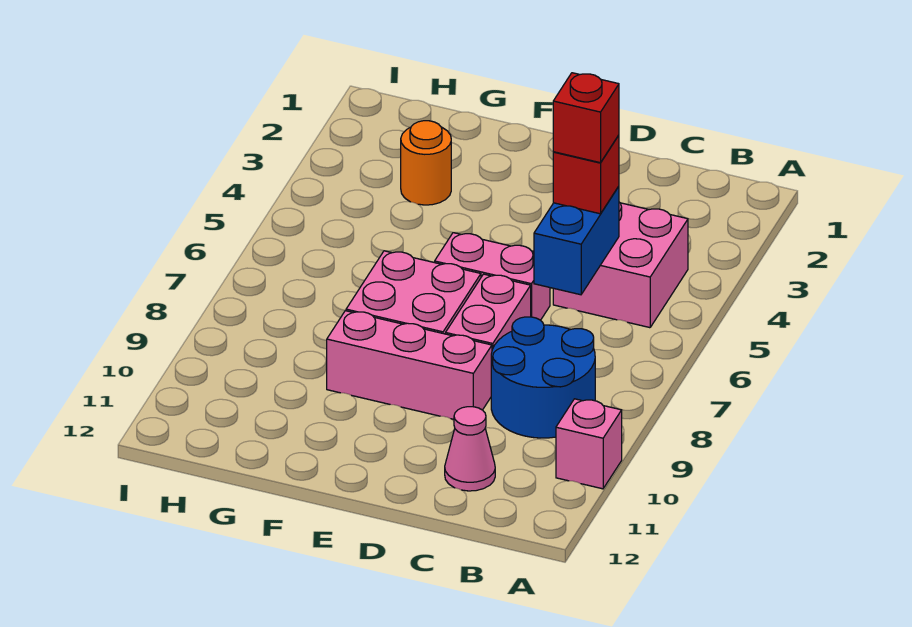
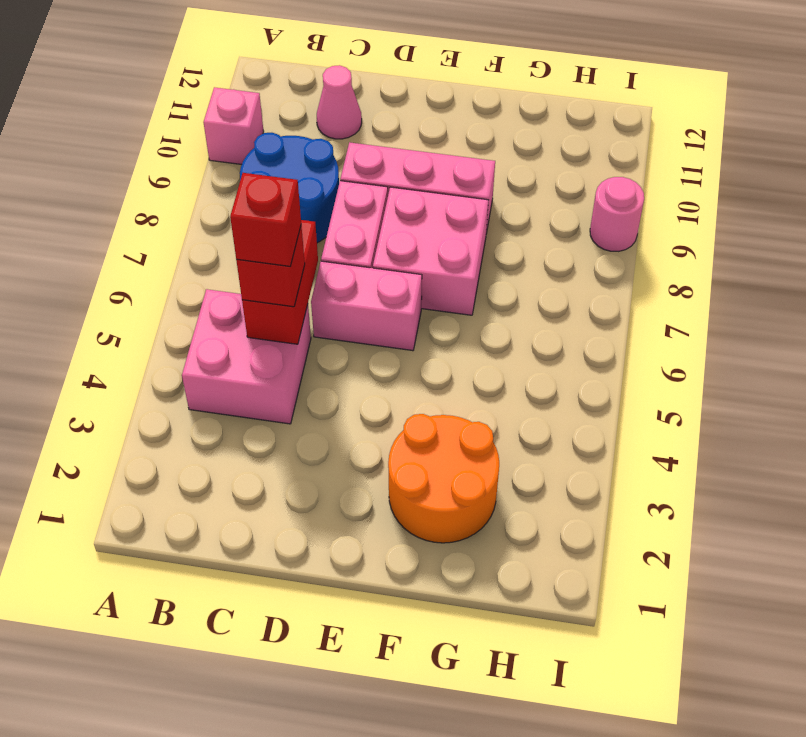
blue 1x2 brick [534,186,619,295] -> red 1x2 brick [242,220,318,344]
orange 1x1 round brick [401,121,451,205] -> orange 2x2 round brick [388,414,499,543]
none -> pink 1x1 round brick [590,177,644,251]

